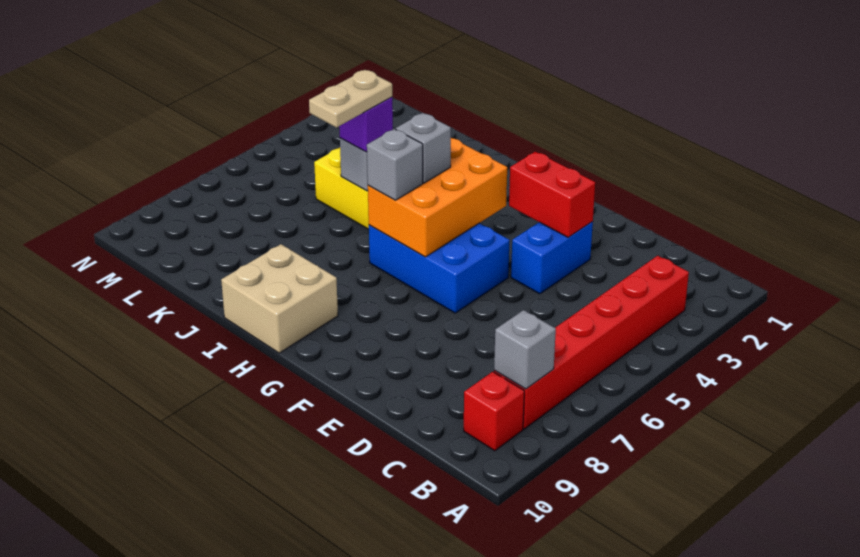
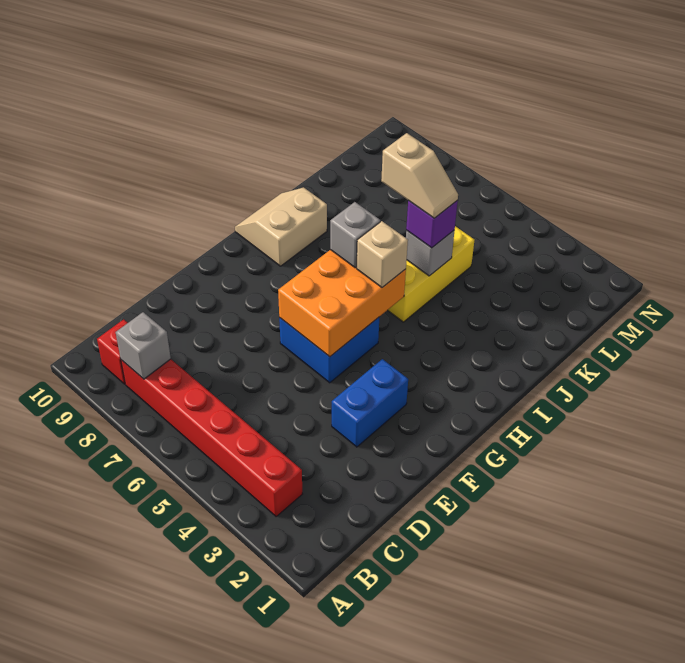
blue 1x2 brick [511,222,593,294] -> blue 1x2 brick turned to [332,359,408,447]
red 1x2 brick [509,152,595,237] -> none
blue 2x3 brick [369,223,510,313] -> blue 2x2 brick [279,317,379,383]
orange 2x3 brick [368,138,507,257] -> orange 2x3 brick turned to [278,250,406,357]
grey 1x1 brick [396,113,451,183] -> tan 1x1 brick [357,221,408,287]
tan 2x2 brick [221,244,338,353] -> tan 2x2 slope [235,187,327,266]
tan 1x2 plate [309,70,392,127] -> tan 1x2 slope [381,133,458,218]

